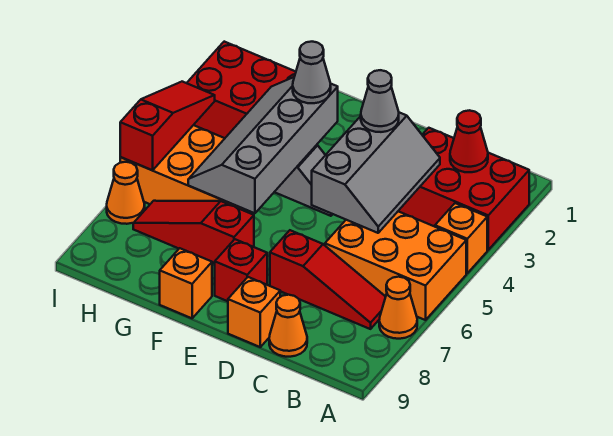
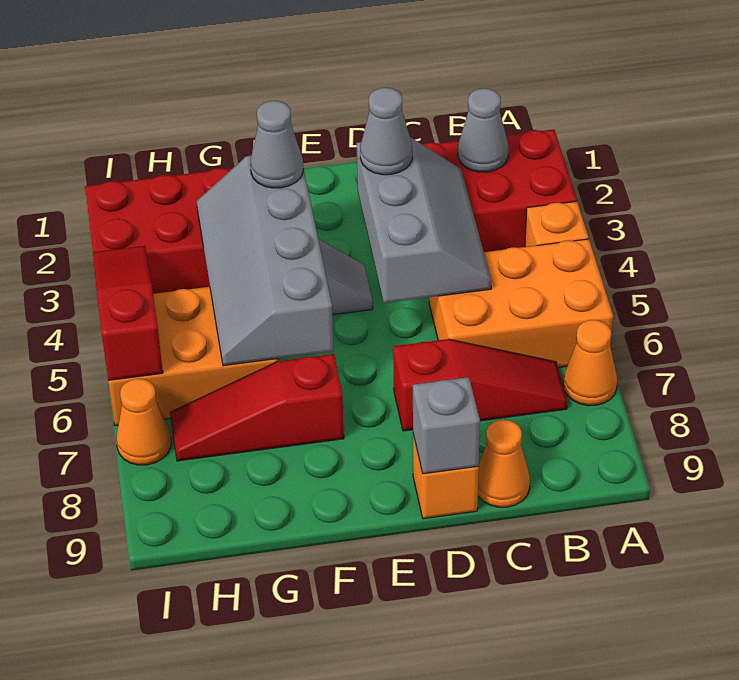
red 1x1 cone [450,110,488,172] -> grey 1x1 cone [458,88,508,172]
none -> grey 1x1 brick [413,377,480,474]
red 1x1 brick [215,239,267,301] -> none
orange 1x1 brick [160,248,212,318] -> none

